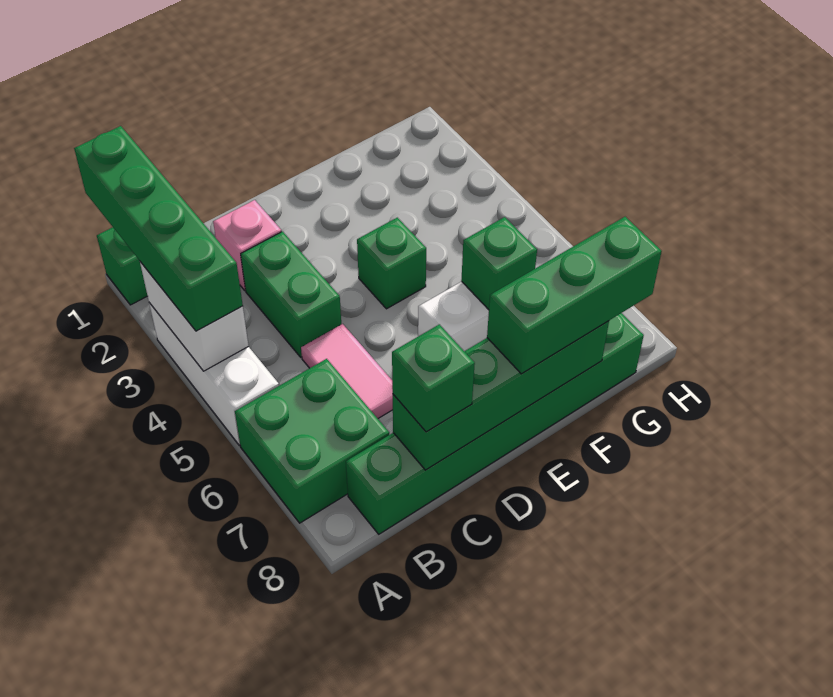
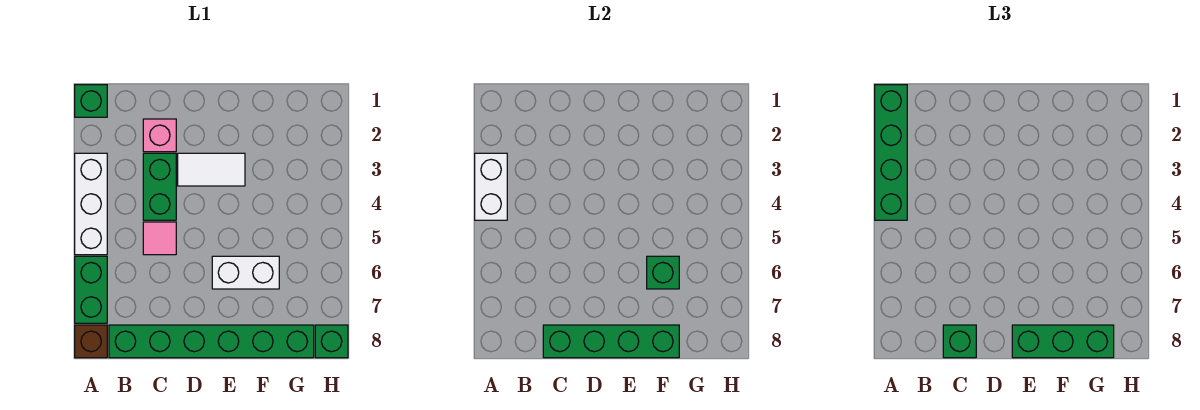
green 2x2 brick [235,359,389,523] -> green 1x2 brick [75,256,107,323]
none -> brown 1x1 brick [75,325,107,358]
pink 1x2 tile [301,324,393,418] -> pink 1x1 tile [143,222,176,255]
none -> white 1x2 tile [178,153,245,186]
green 1x1 brick [357,218,426,309] -> green 1x1 brick moved to [315,325,348,358]

